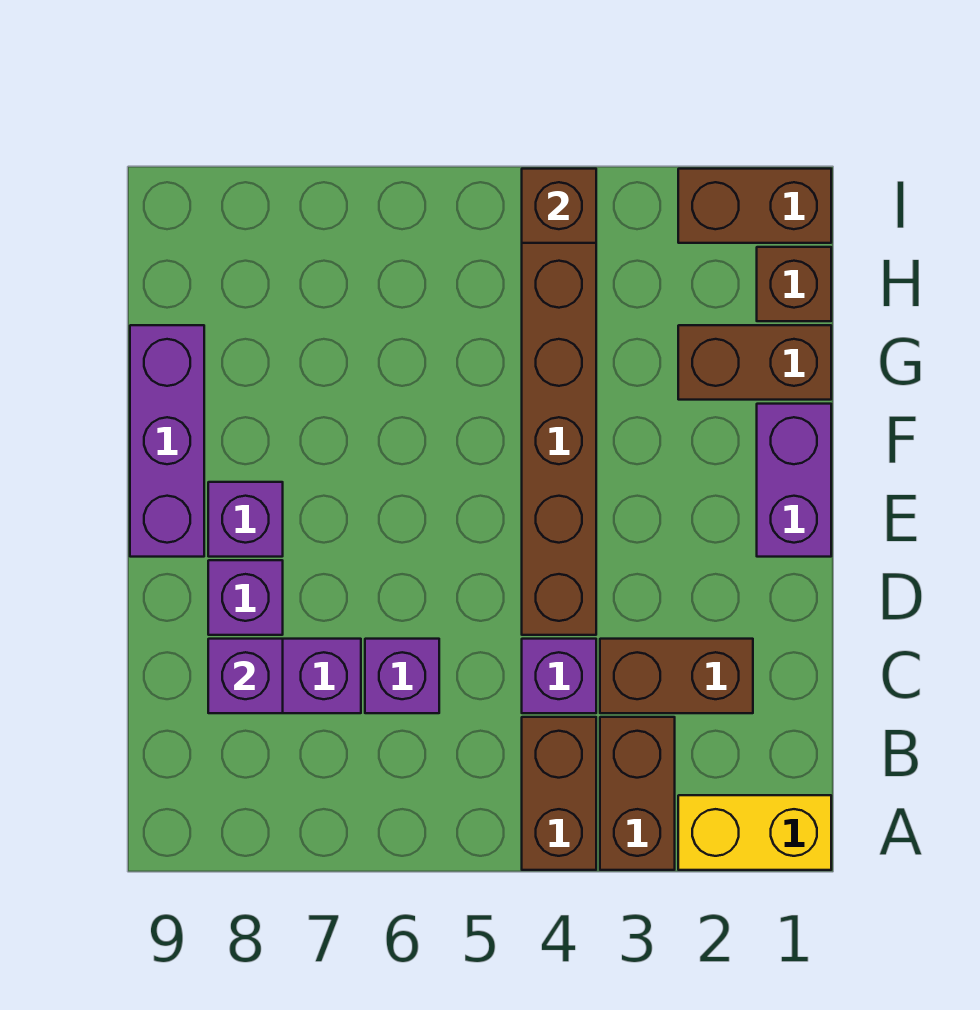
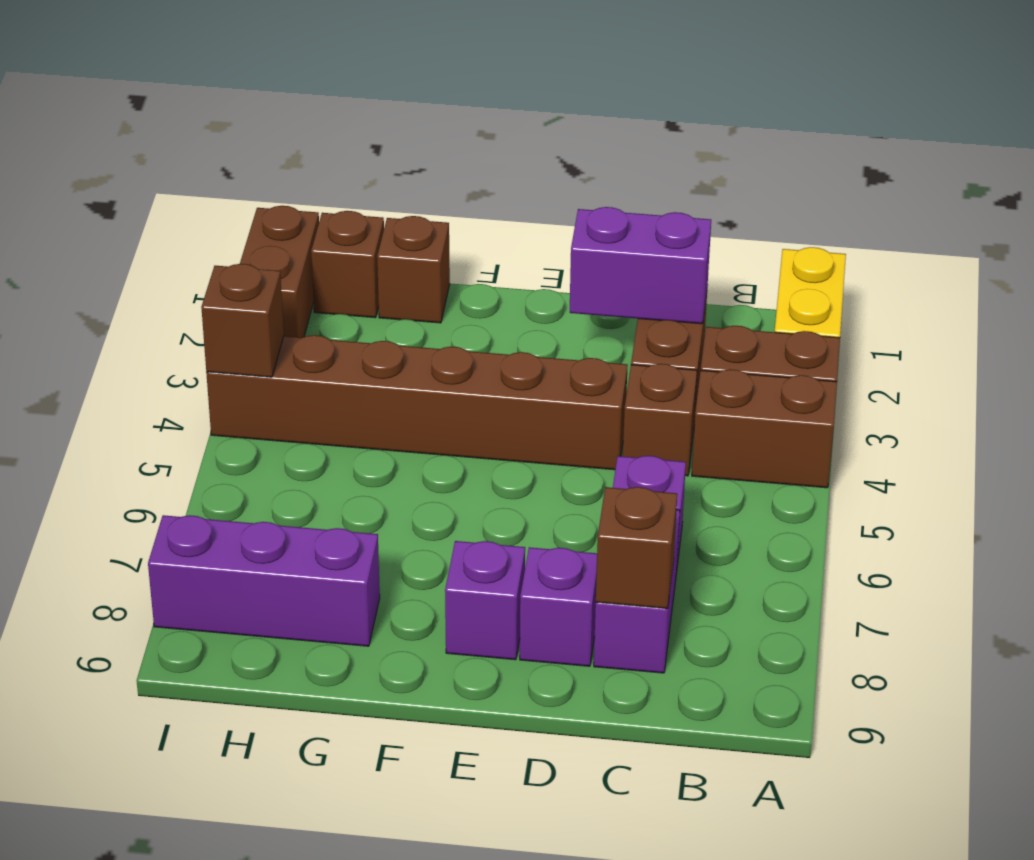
purple 1x1 brick [522,639,596,713] -> brown 1x1 brick [623,364,697,476]
purple 1x1 brick [208,639,283,713] -> brown 1x1 brick [596,487,677,609]
purple 1x2 brick [757,404,831,557] -> purple 1x2 brick moved to [570,207,711,324]
purple 1x3 brick [130,325,204,557] -> purple 1x3 brick moved to [148,515,380,646]
brown 1x2 brick [678,325,831,400] -> brown 1x1 brick [377,216,450,323]

